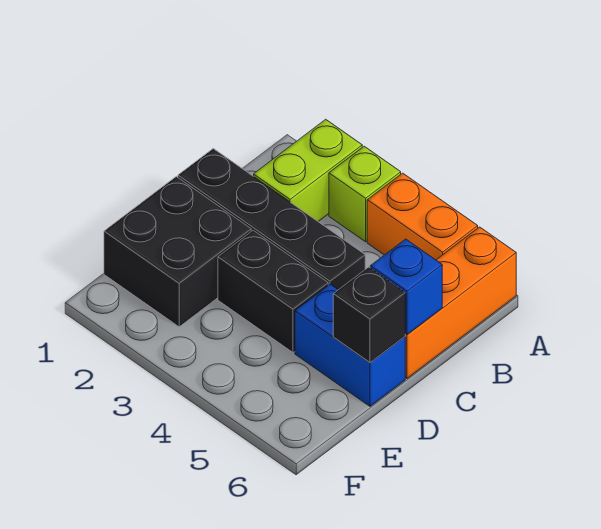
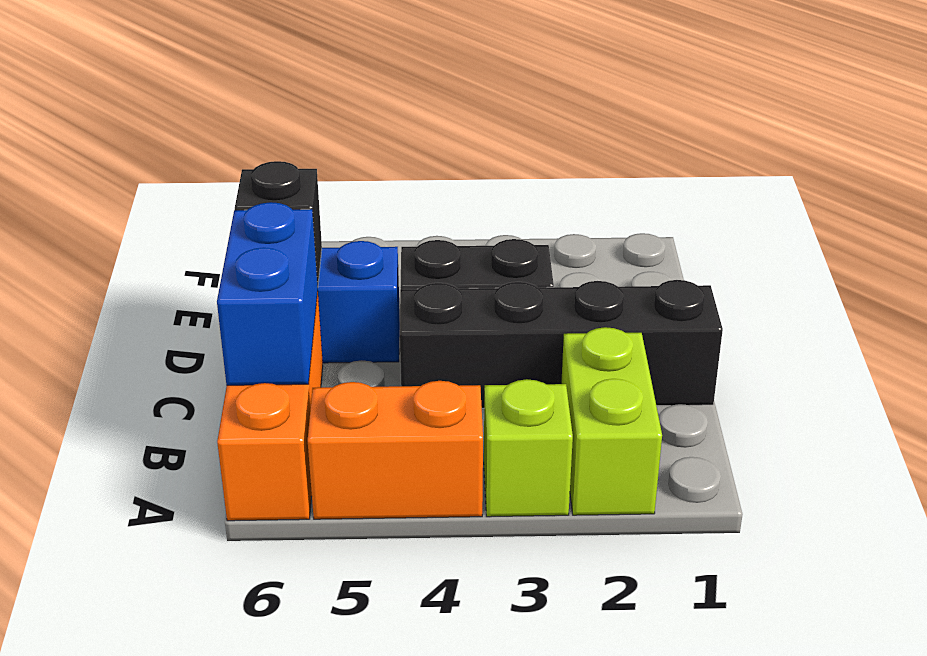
blue 1x1 brick [370,239,442,334] -> blue 1x2 brick [217,202,318,385]
black 2x2 brick [104,177,251,327] -> none

